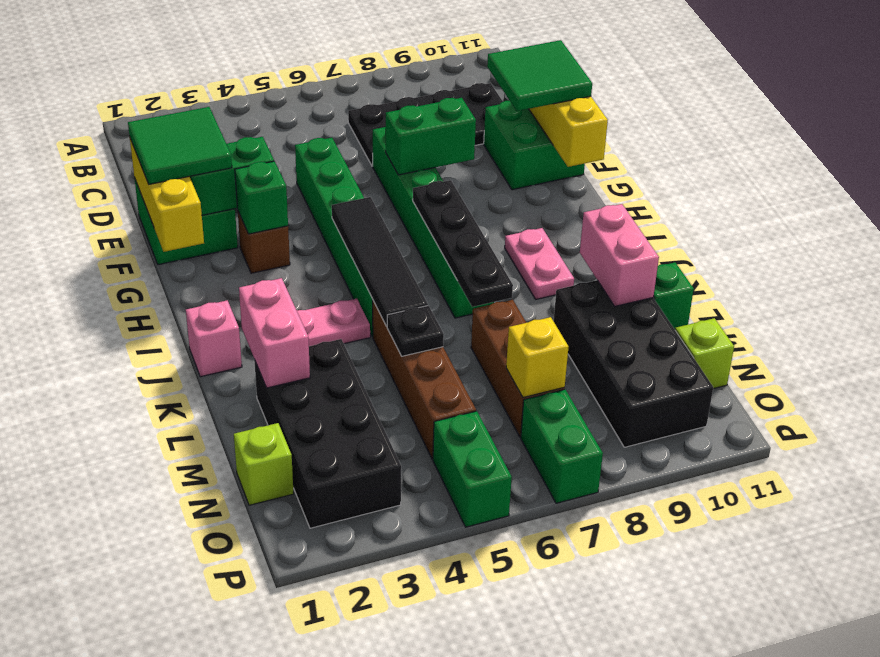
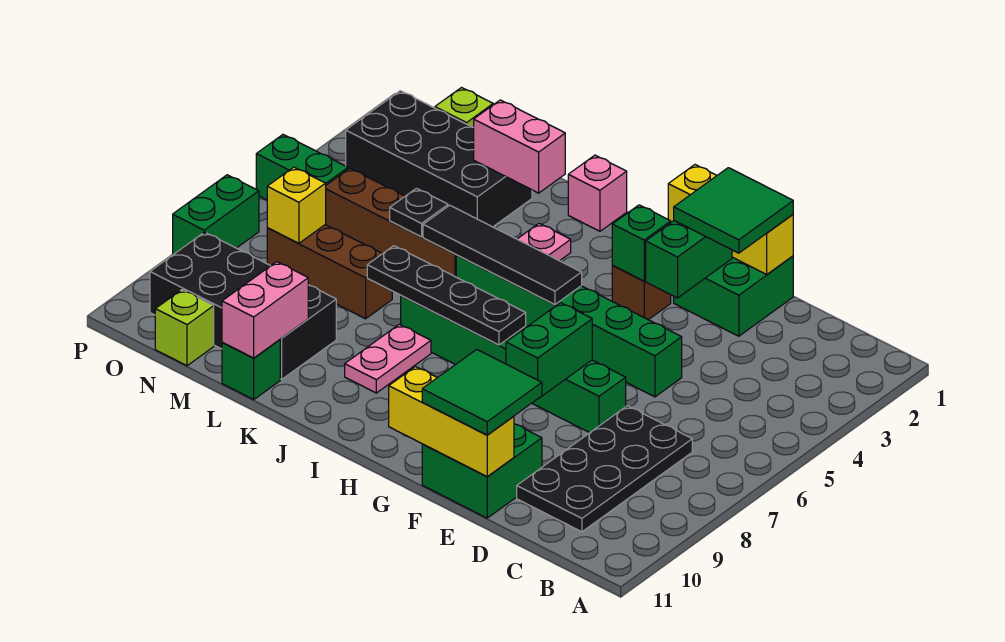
pink 1x2 plate [505,228,574,299] -> pink 1x2 plate turned to [345,324,431,393]
pink 1x2 brick [580,204,659,306] -> pink 1x2 brick turned to [222,262,308,358]
green 1x2 brick [521,389,603,503] -> green 1x2 brick turned to [173,175,259,255]

